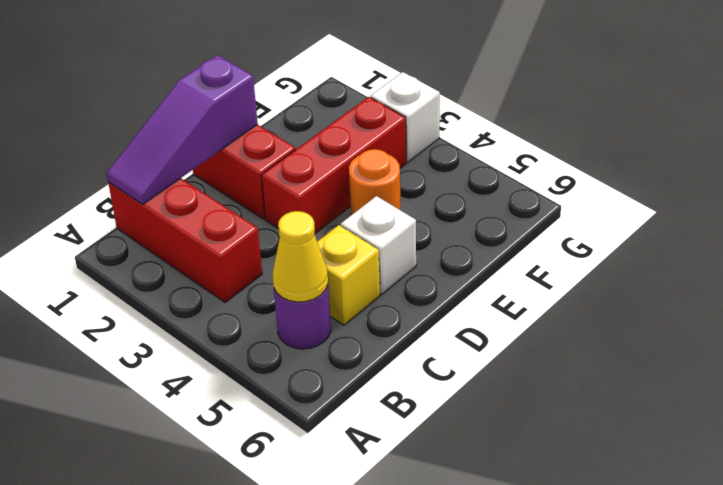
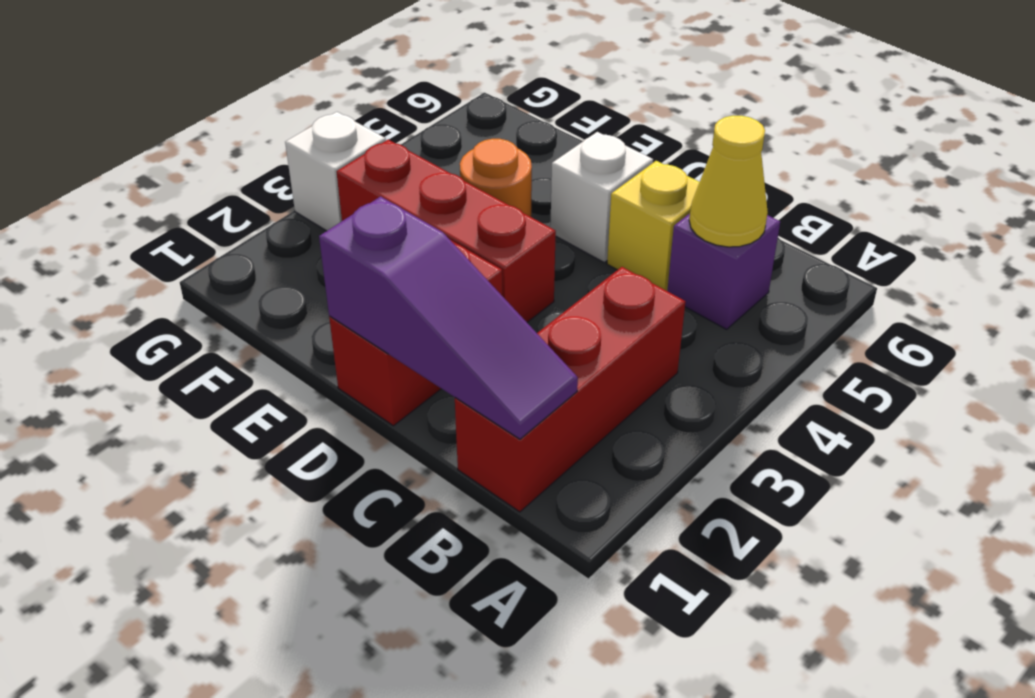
purple 1x1 round brick [274,286,331,349] -> purple 1x1 brick [667,213,780,329]

